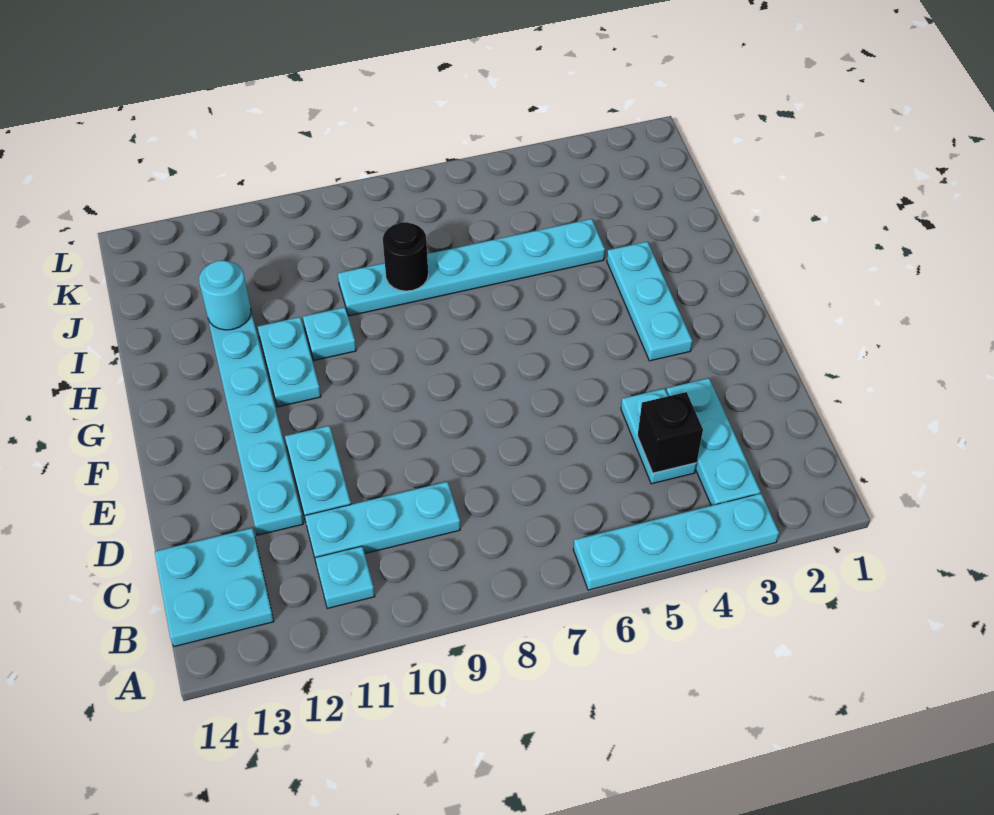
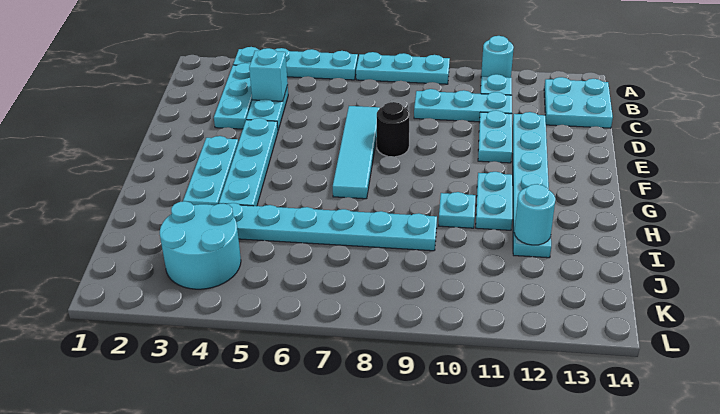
none -> cyan 1x3 plate [356,52,450,84]
none -> cyan 1x1 round brick [481,36,514,78]
black 1x1 brick [638,392,703,473] -> cyan 1x1 brick [249,48,288,101]
none -> cyan 1x4 tile [333,106,380,199]
none -> cyan 1x4 plate [219,118,278,206]
black 1x1 round brick [383,222,428,291] -> black 1x1 round brick moved to [377,102,409,157]
none -> cyan 2x2 round brick [160,201,241,289]

